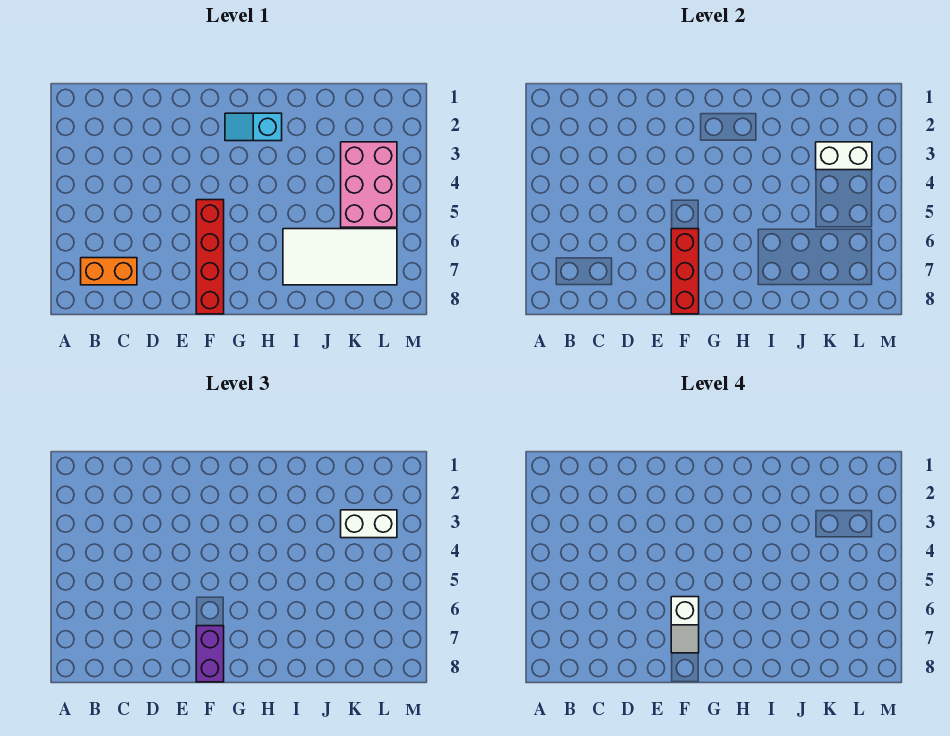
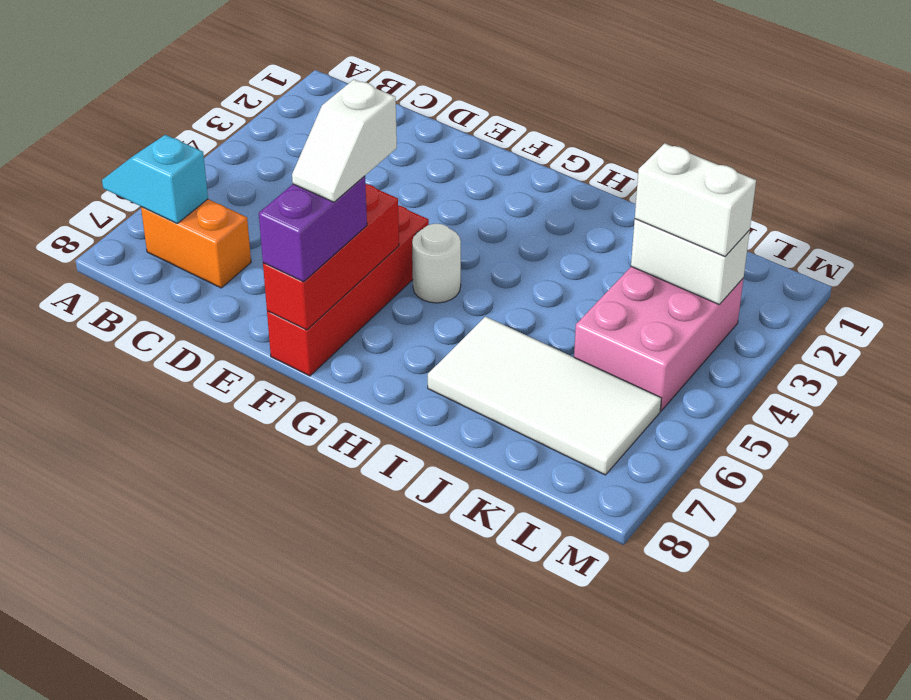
cyan 1x2 slope [225,113,282,141] -> cyan 1x2 slope moved to [102,135,208,223]
none -> white 1x1 round brick [412,224,461,303]

